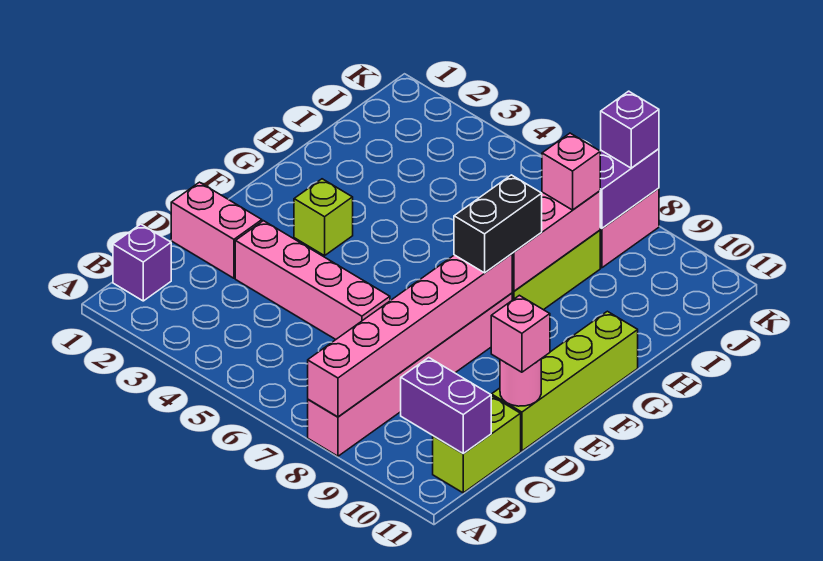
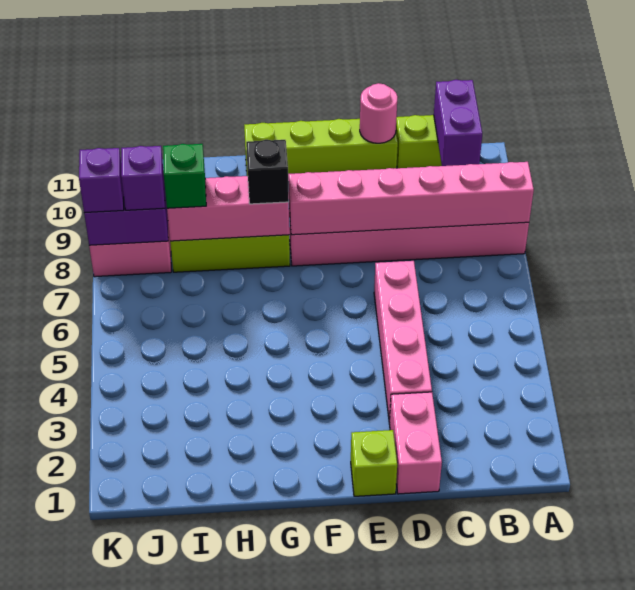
purple 1x1 brick [113,224,171,301] -> purple 1x1 brick moved to [121,146,165,210]
pink 1x1 brick [491,295,550,372] -> none
lime 1x1 brick [294,179,353,256] -> lime 1x1 brick moved to [351,430,397,496]
black 1x2 brick [454,175,542,273] -> black 1x1 brick [246,140,289,204]
pink 1x1 brick [542,133,600,210] -> green 1x1 brick [163,144,206,208]

